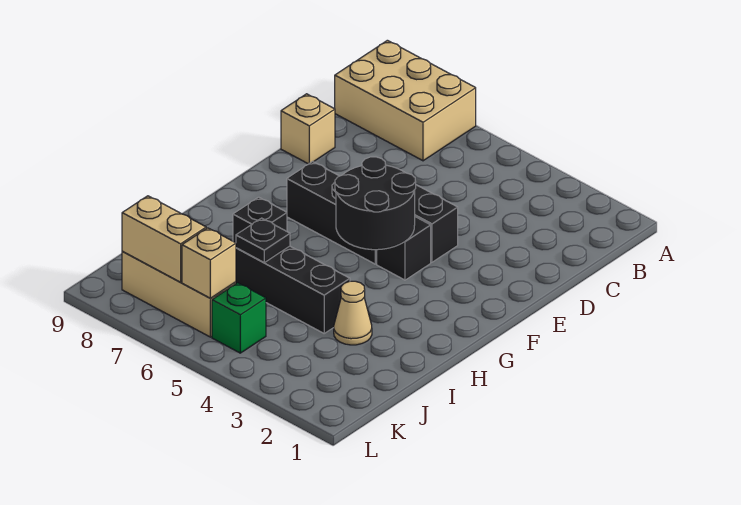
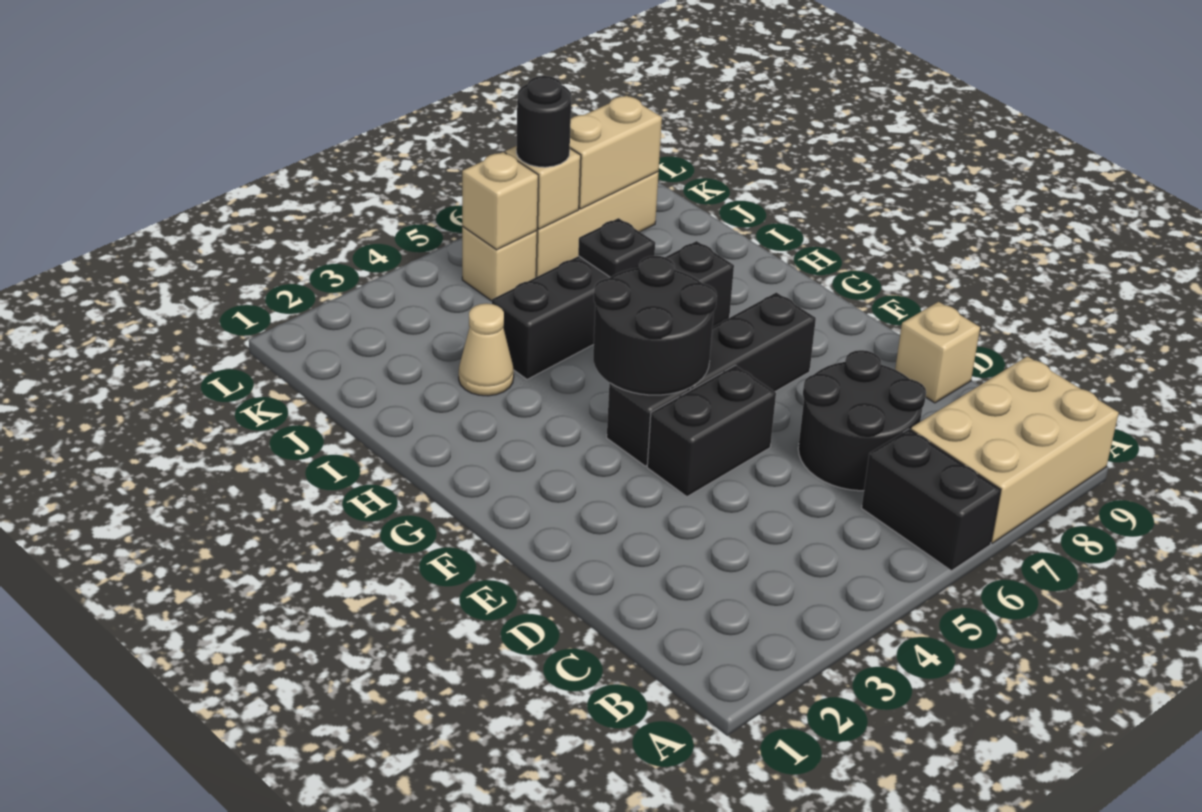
none -> black 1x2 brick [862,429,1001,571]
none -> black 2x2 round brick [798,350,926,491]
green 1x1 brick [212,283,266,353] -> tan 1x1 brick [462,226,537,301]
none -> tan 1x1 brick [462,152,538,250]
none -> black 1x1 round brick [516,76,571,167]

